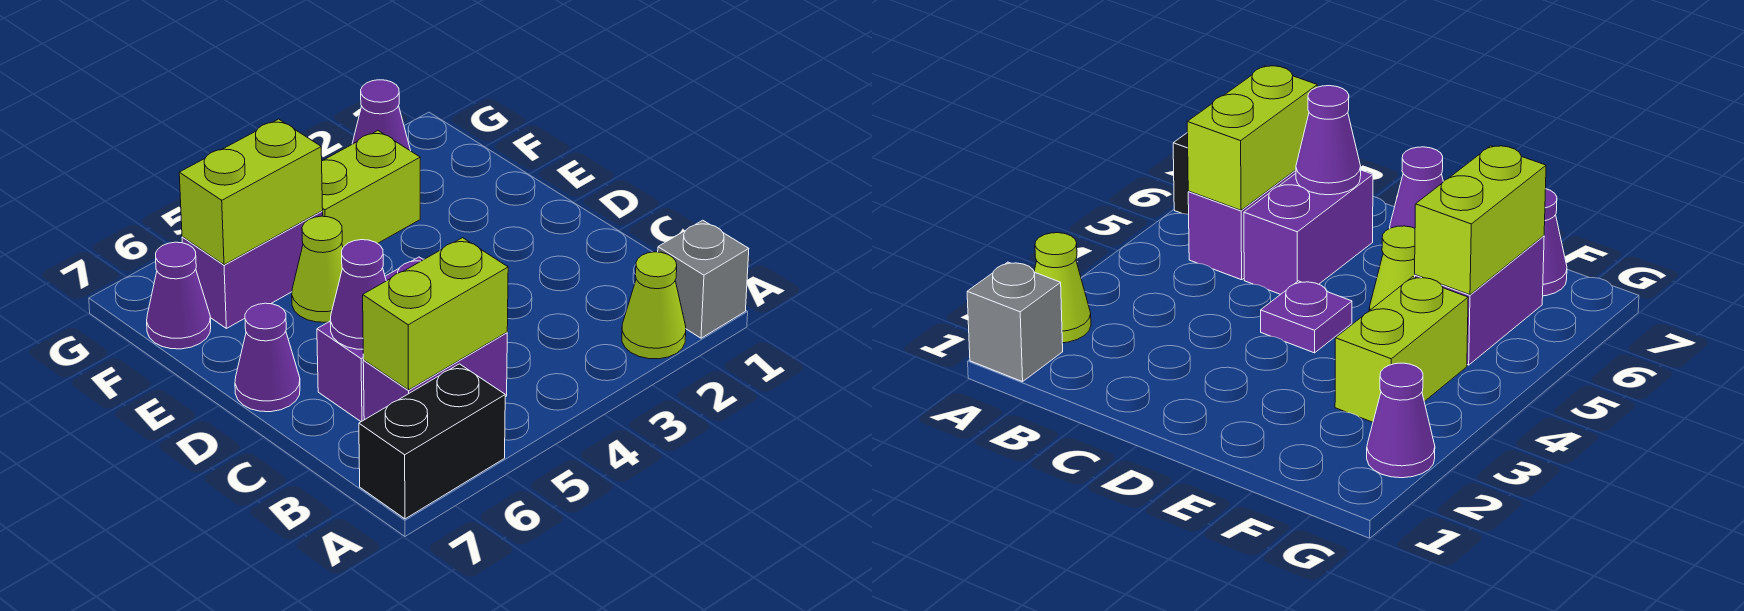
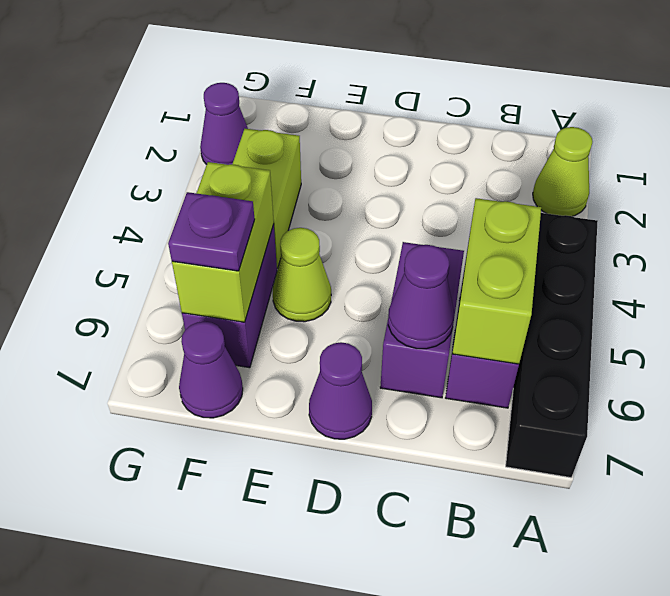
grey 1x1 brick [658,220,749,338] -> none
black 1x2 brick [359,364,505,519] -> black 1x4 brick [506,213,598,478]
purple 1x1 plate [1261,281,1352,353] -> purple 1x1 plate moved to [168,192,255,271]

